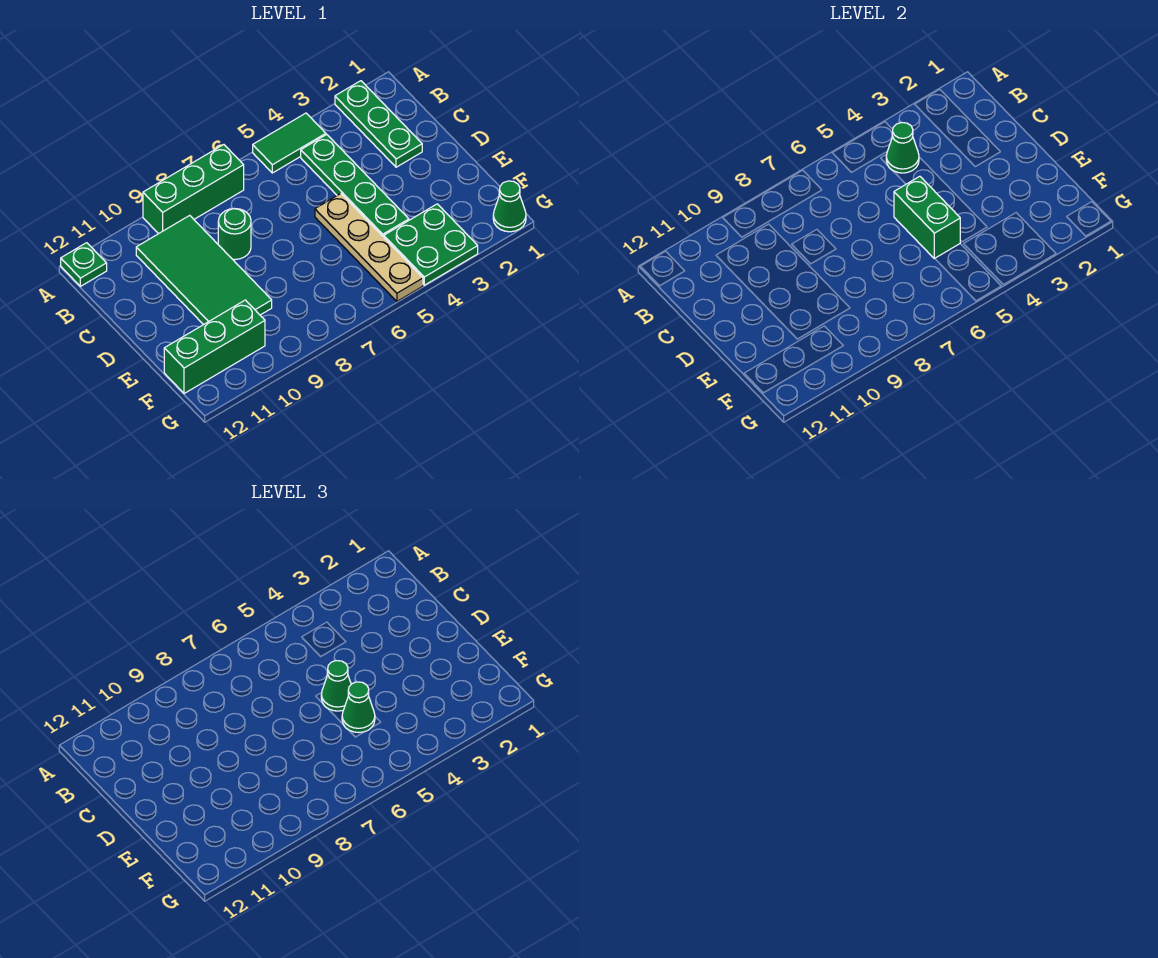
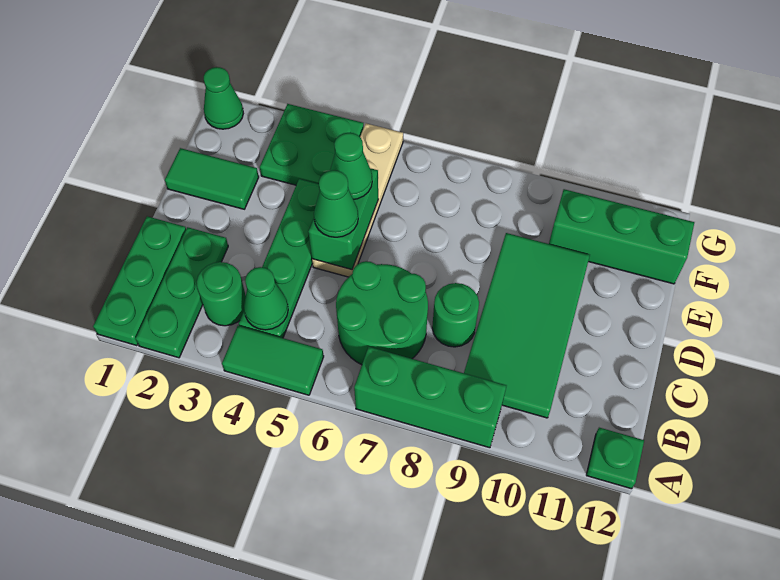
none -> green 1x3 plate [93,216,186,346]
none -> green 1x1 round brick [197,262,246,326]
none -> green 2x2 round brick [336,261,428,365]
none -> green 1x2 tile [165,148,259,209]

